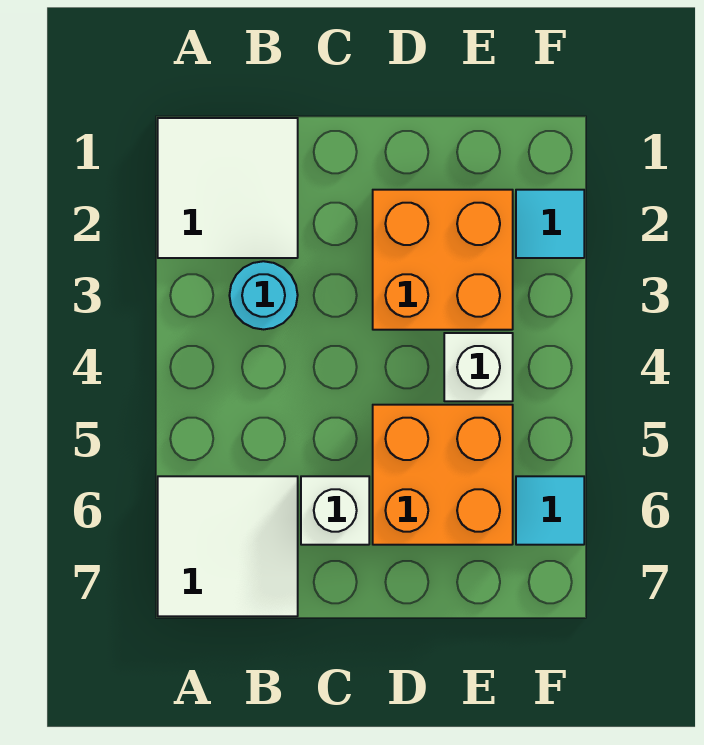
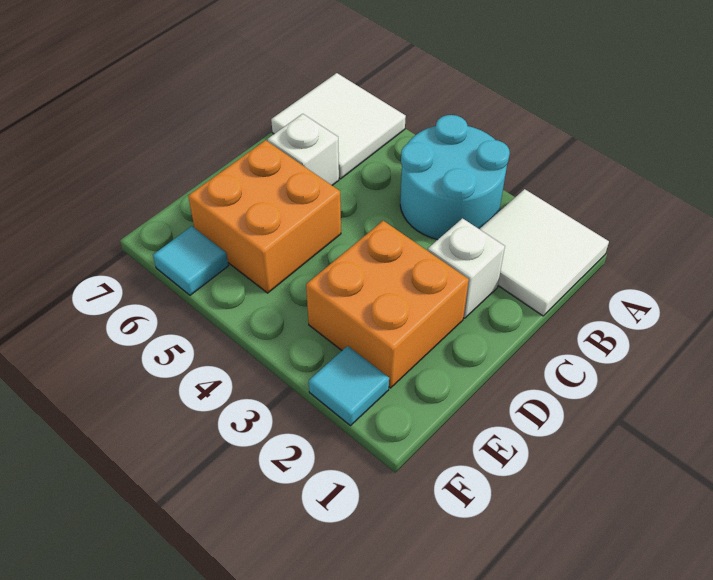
cyan 1x1 round brick [229,261,298,329] -> cyan 2x2 round brick [400,115,510,240]
white 1x1 brick [444,333,513,401] -> white 1x1 brick moved to [428,218,505,318]

